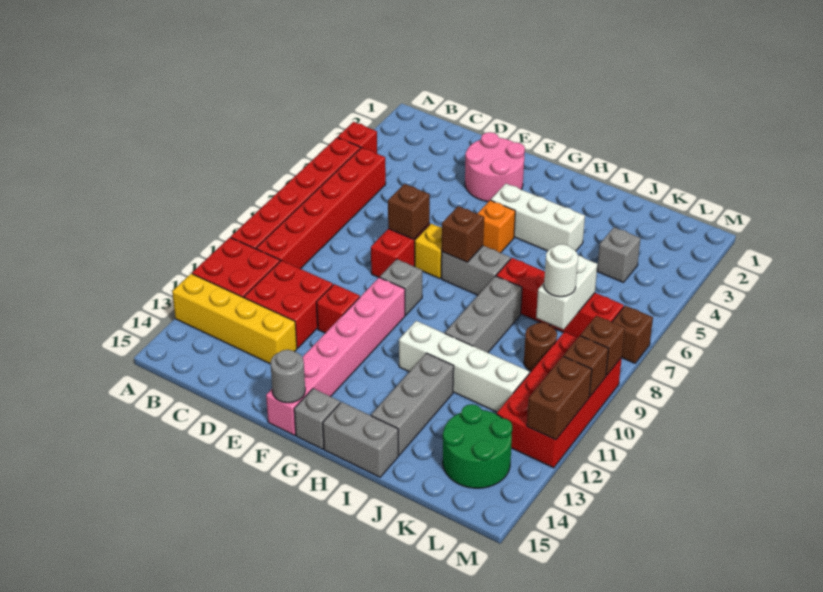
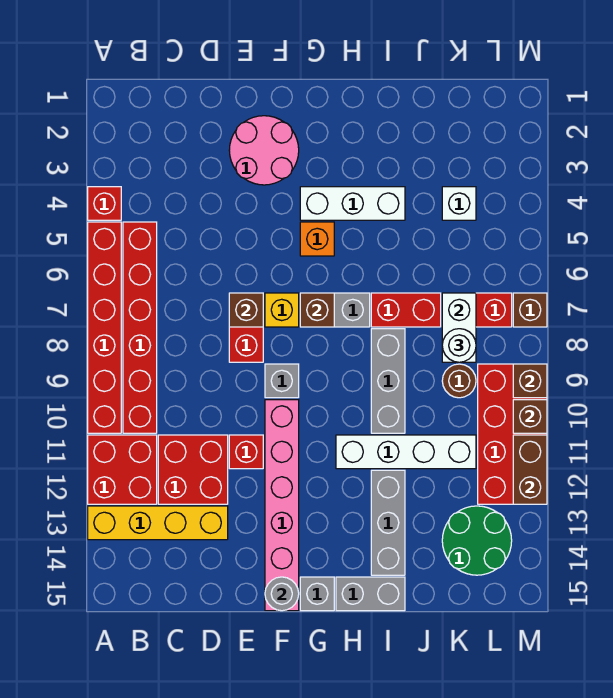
grey 1x1 brick [597,227,641,282] -> white 1x1 brick [442,187,476,220]

